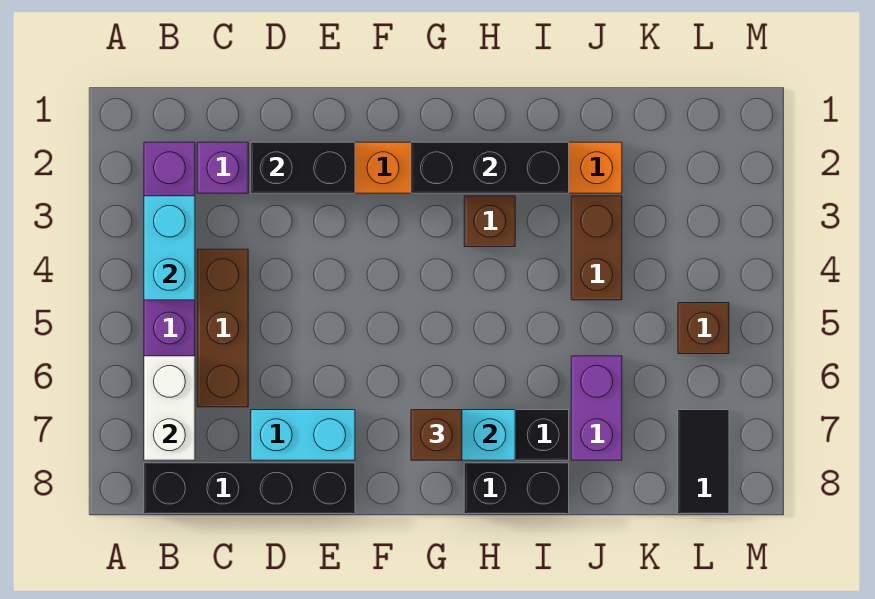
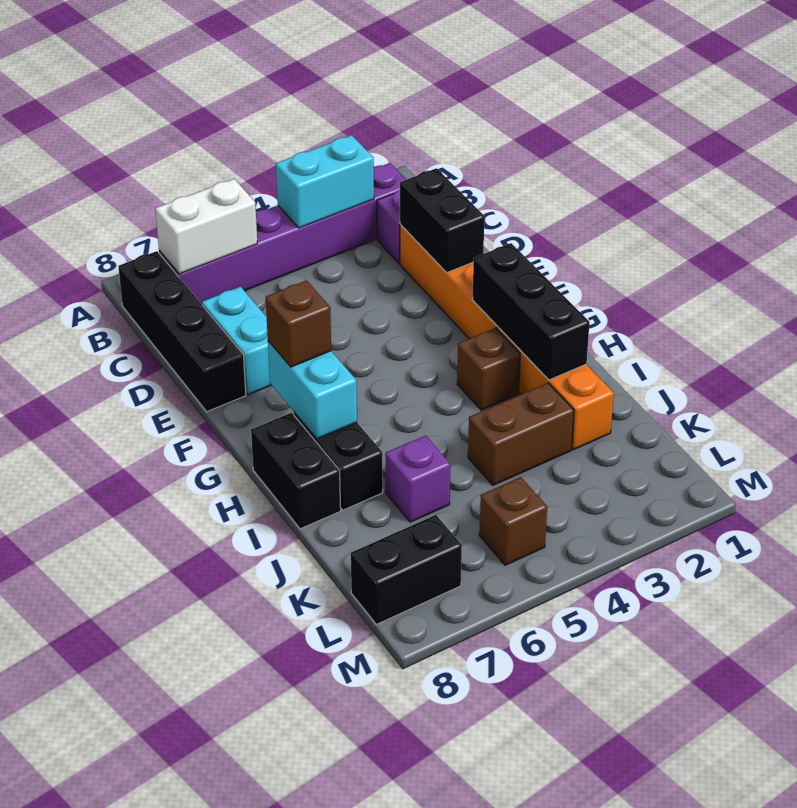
brown 1x3 brick [197,249,248,407] -> none
purple 1x2 brick [571,356,622,460] -> purple 1x1 brick [386,436,451,522]
black 1x2 tile [678,410,729,514] -> black 1x2 brick [351,515,462,624]

